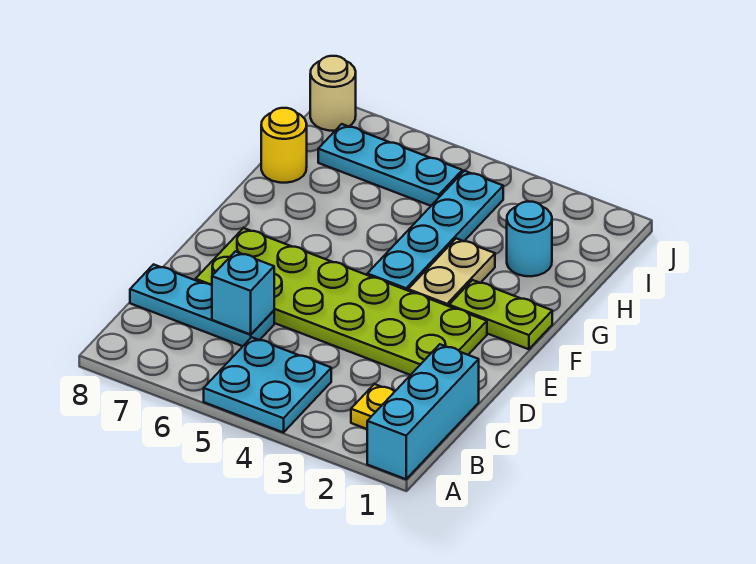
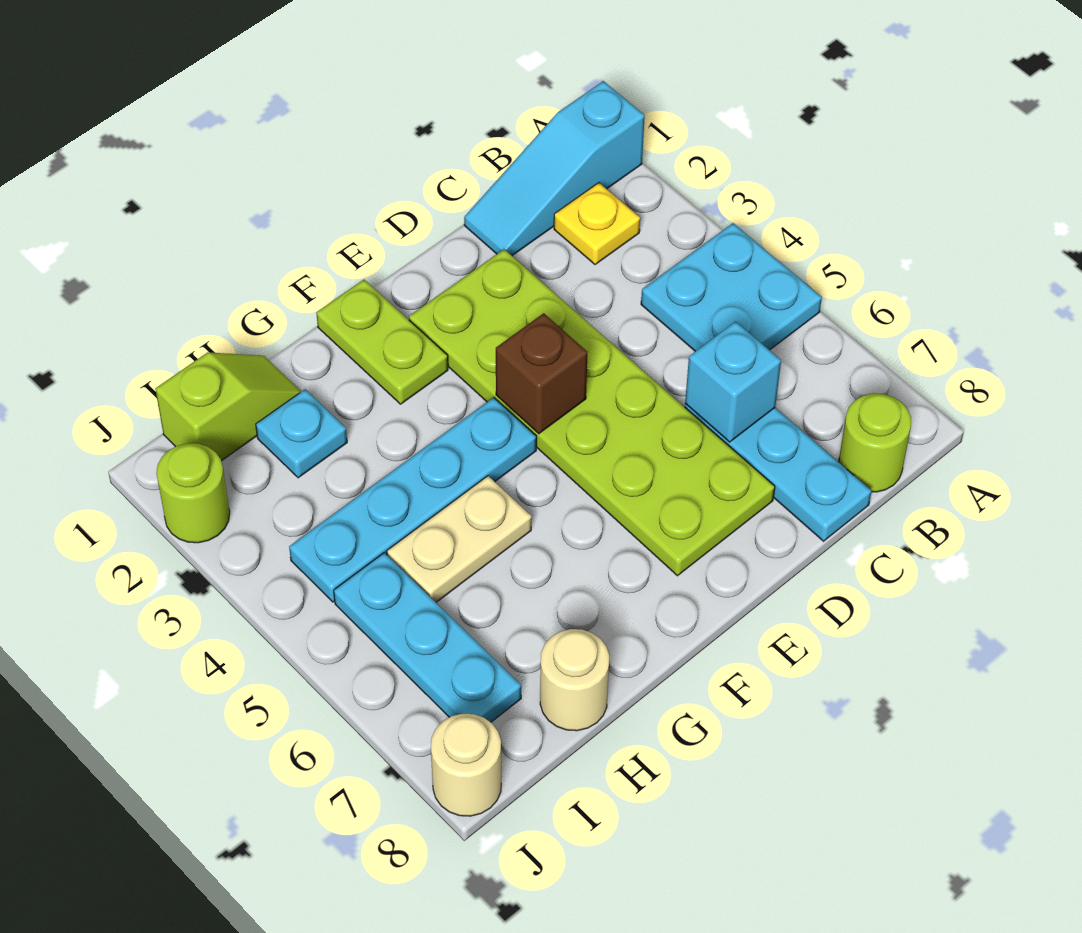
cyan 1x3 brick [367,344,479,479] -> cyan 1x3 slope [464,81,645,256]
none -> lime 1x1 round brick [839,393,911,492]
none -> brown 1x1 brick [496,313,587,434]
tan 1x2 plate [408,238,495,306] -> tan 1x2 plate moved to [387,476,532,602]
none -> lime 1x2 slope [155,352,301,461]
cyan 1x1 round brick [507,202,552,276] -> cyan 1x1 plate [256,389,347,478]
yellow 1x1 round brick [261,108,307,183] -> tan 1x1 round brick [540,629,609,731]
none -> lime 1x1 round brick [156,443,230,543]

